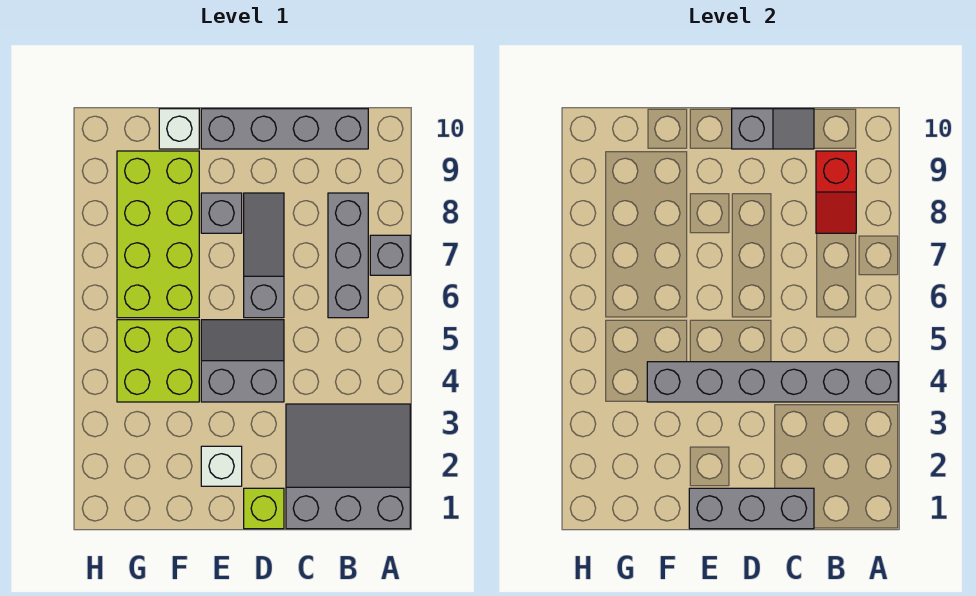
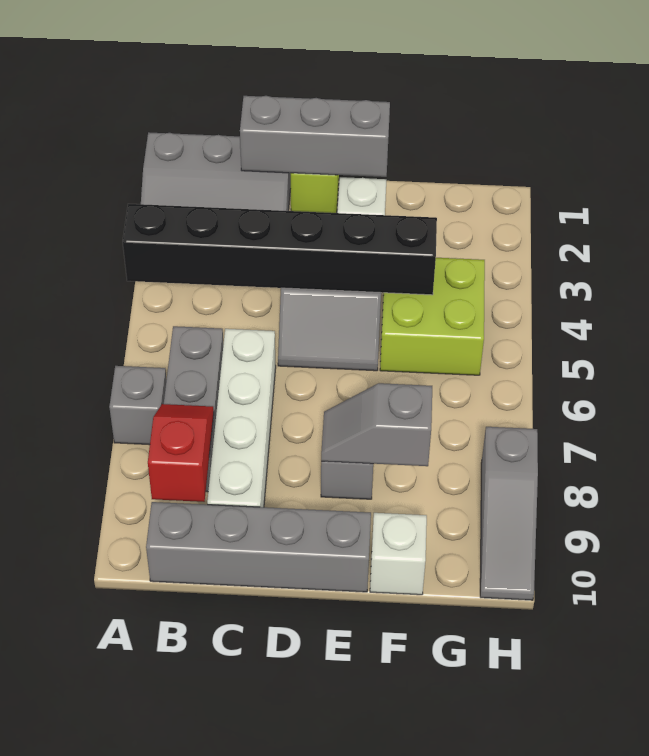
grey 1x6 brick [647,362,898,402] -> black 1x6 brick [123,204,437,295]
none -> white 1x4 brick [207,329,276,507]
grey 1x2 slope [732,109,814,149] -> grey 1x2 slope moved to [321,383,432,466]
grey 1x3 slope [244,193,284,318] -> grey 1x3 slope moved to [480,427,538,600]
lime 2x4 brick [117,151,199,318] -> none

